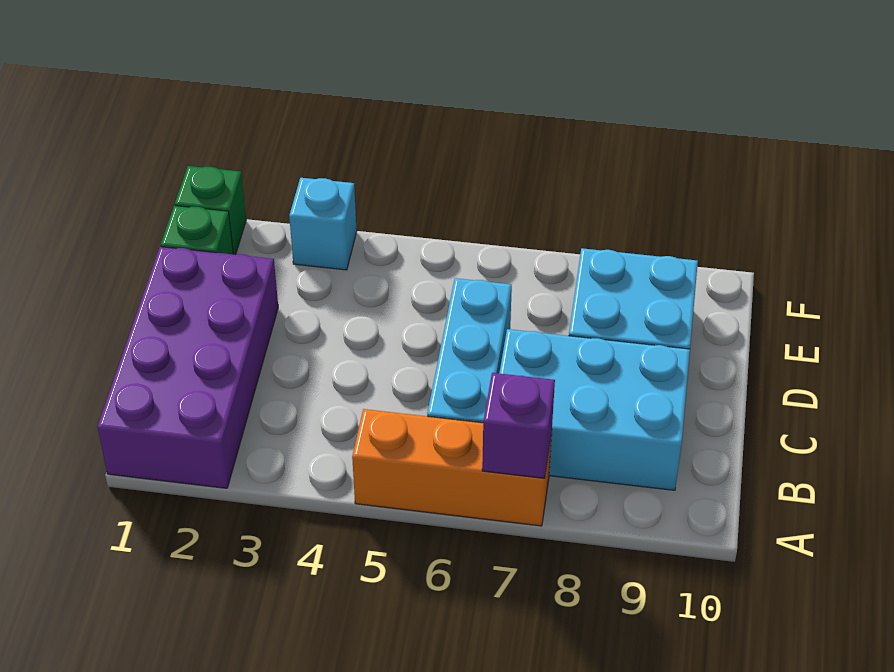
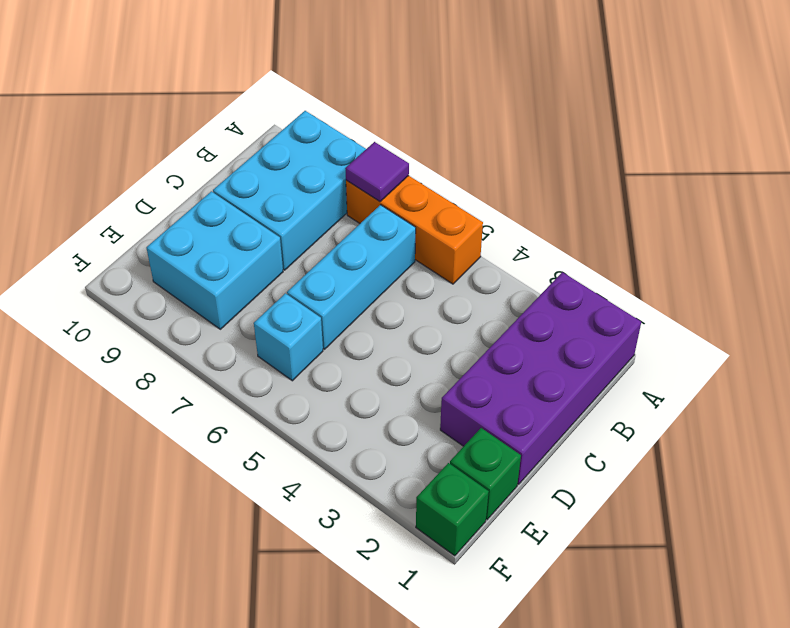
purple 1x1 brick [482,373,555,478] -> purple 1x1 tile [345,142,409,202]
cyan 2x3 brick [499,329,690,490] -> cyan 2x3 brick turned to [213,111,366,270]
cyan 1x1 brick [289,178,357,270] -> cyan 1x1 brick moved to [254,293,323,381]

